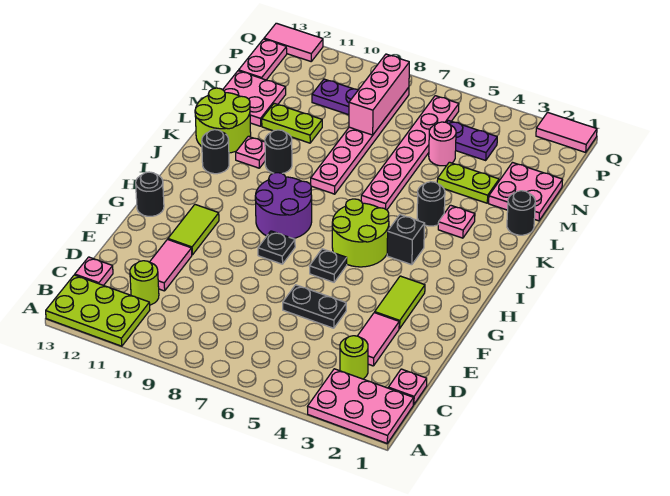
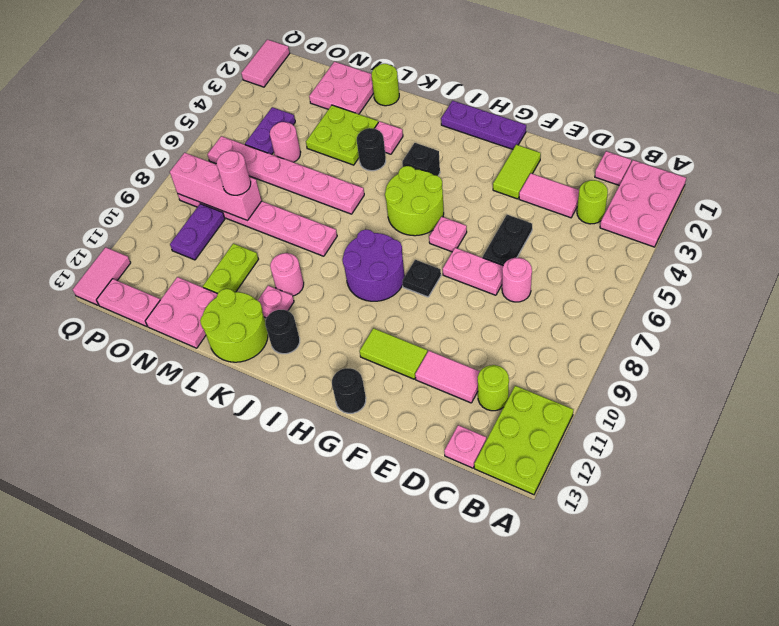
none -> pink 1x1 round brick [502,258,532,302]
none -> pink 1x2 plate [443,248,503,295]
lime 1x2 tile [375,276,425,328] -> lime 1x2 tile turned to [493,145,541,199]
none -> purple 1x3 plate [441,101,526,149]
black 1x1 plate [309,249,347,282] -> pink 1x1 plate [429,217,467,252]
black 1x1 round brick [265,130,292,173] -> pink 1x1 round brick [270,253,304,296]
black 1x1 round brick [507,191,535,235] -> lime 1x1 round brick [372,64,399,106]
lime 1x2 plate [437,162,499,203] -> lime 2x2 plate [306,105,378,165]
none -> pink 1x1 round brick [216,151,251,195]

